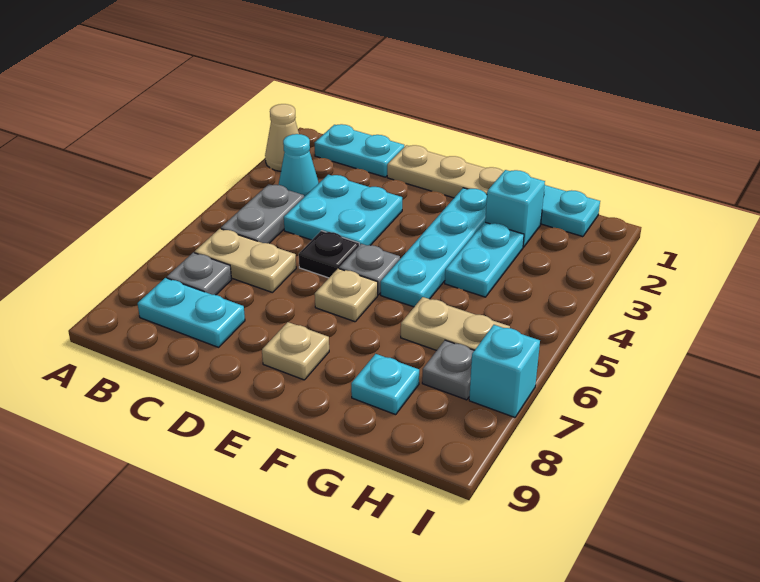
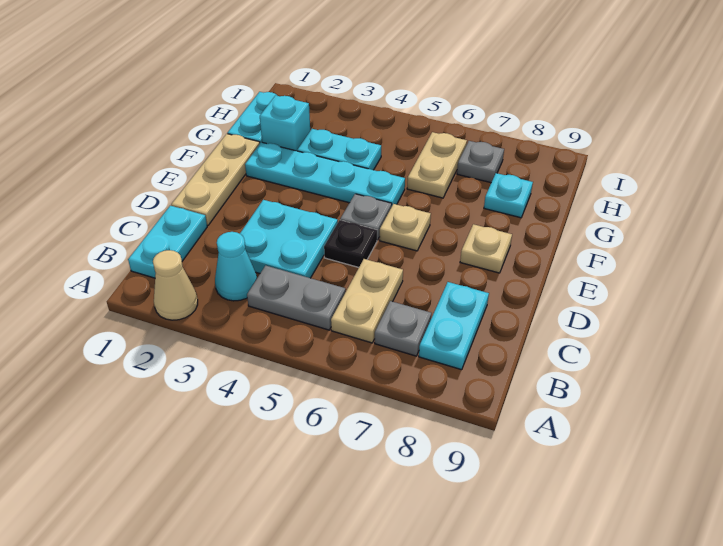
cyan 1x1 brick [469,325,540,417] -> none

